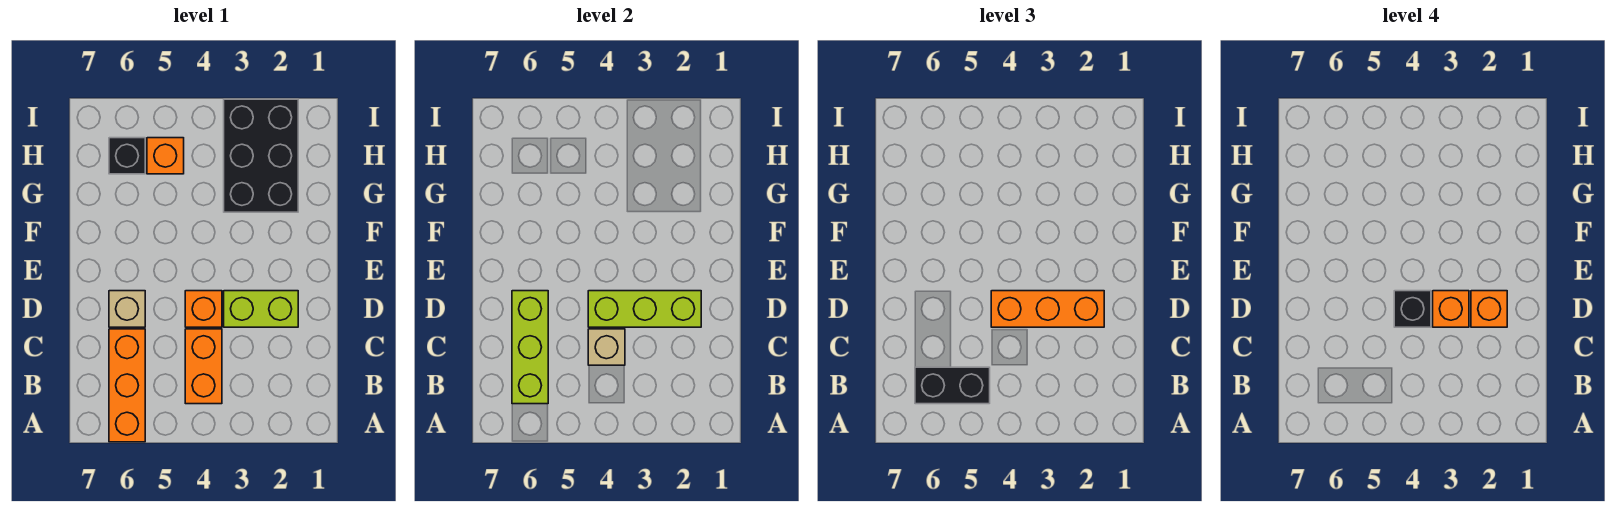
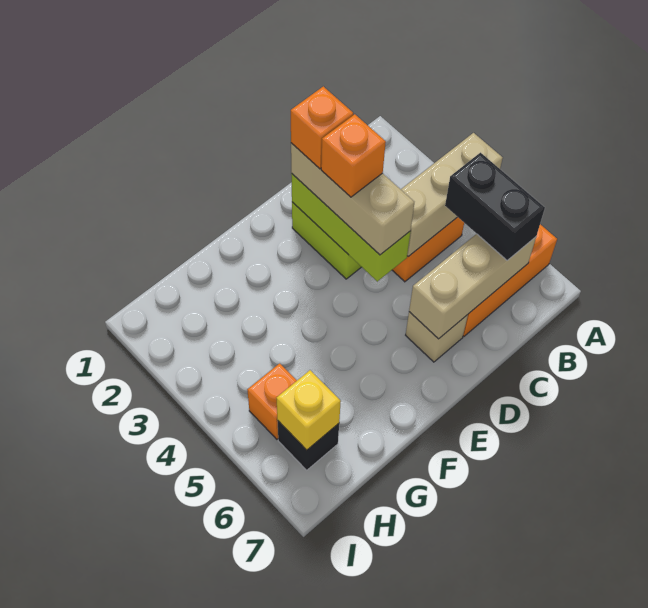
lime 1x3 brick [512,291,548,404] -> tan 1x3 brick [409,234,536,339]
tan 1x1 brick [588,329,625,365] -> tan 1x3 brick [401,133,503,257]
orange 1x3 brick [991,291,1104,327] -> tan 1x3 brick [291,143,414,255]
orange 1x1 brick [185,291,222,327] -> none
black 1x1 brick [1394,291,1431,327] -> none
black 2x3 brick [224,99,298,212] -> none
none -> yellow 1x1 brick [276,370,341,450]

